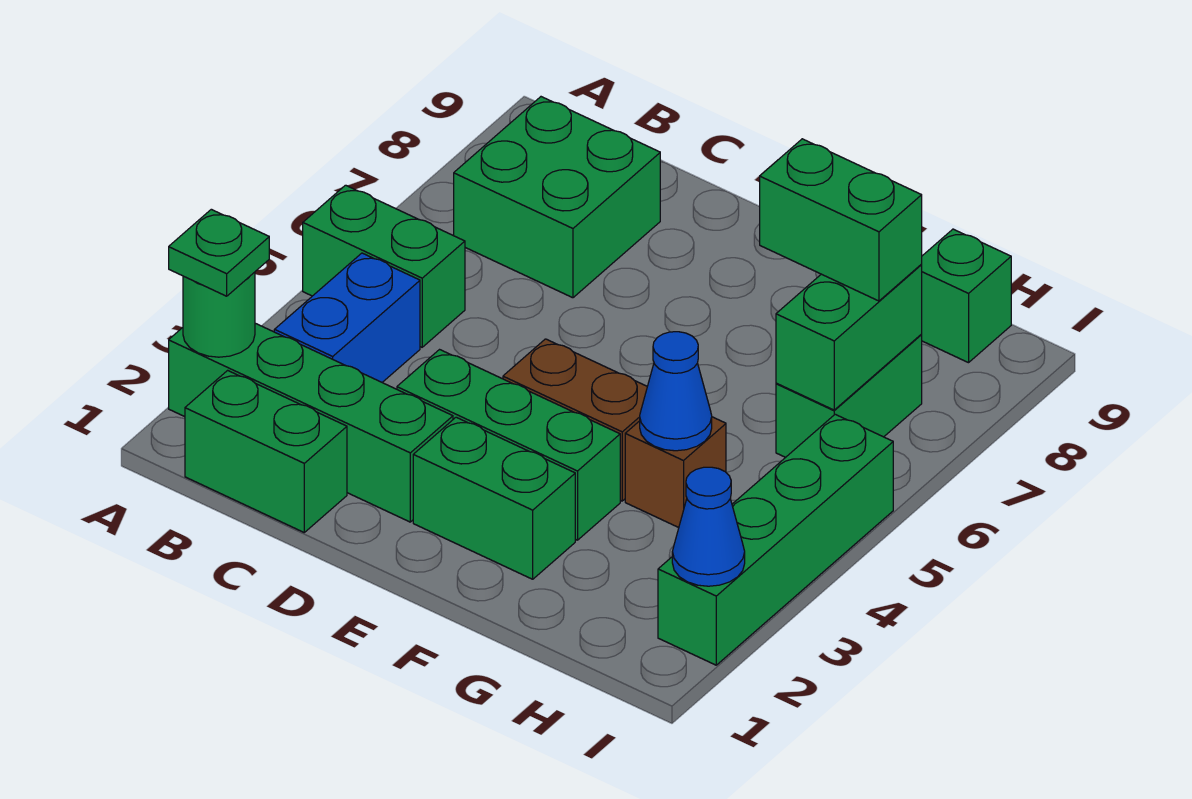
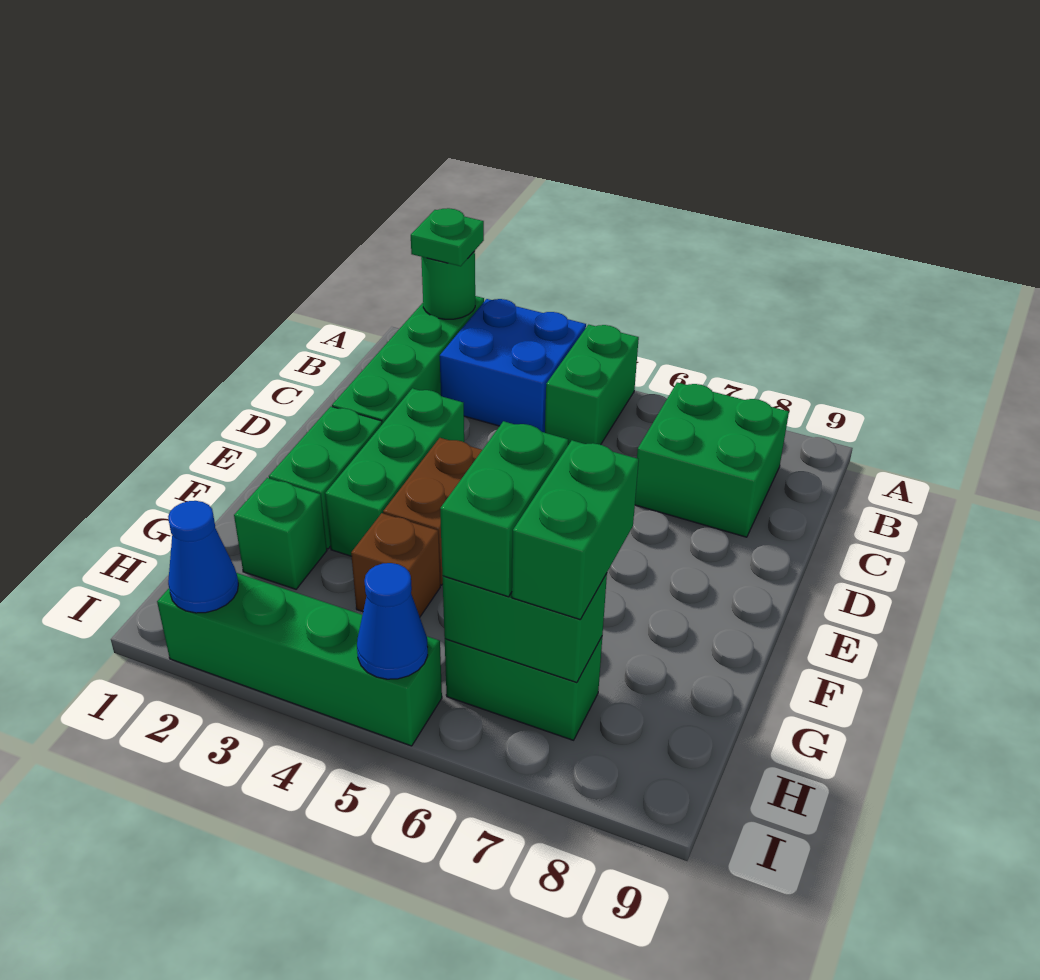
green 1x2 brick [185,370,347,532] -> green 1x2 brick moved to [440,421,568,597]
blue 1x2 brick [274,253,420,382] -> blue 2x2 brick [440,299,586,433]
blue 1x1 cone [640,332,712,451] -> blue 1x1 cone moved to [357,563,428,679]
green 1x1 brick [921,229,1011,363] -> green 1x1 brick moved to [234,478,327,589]

